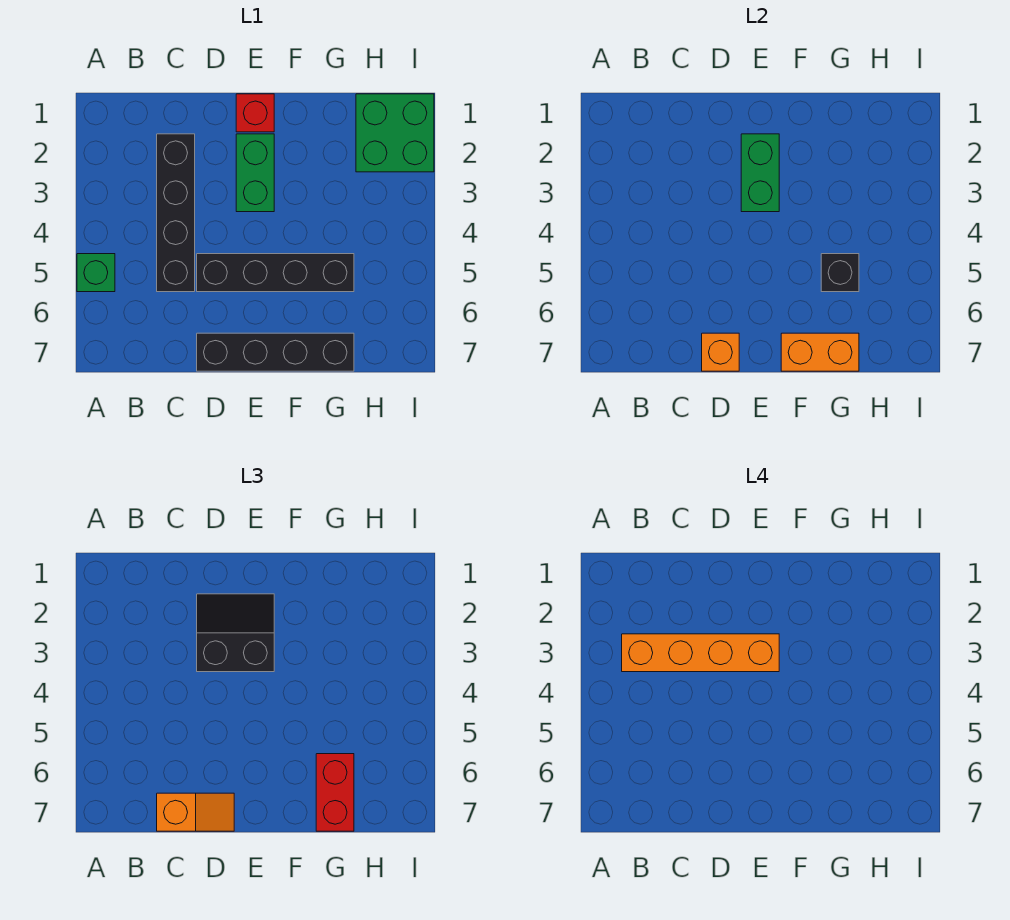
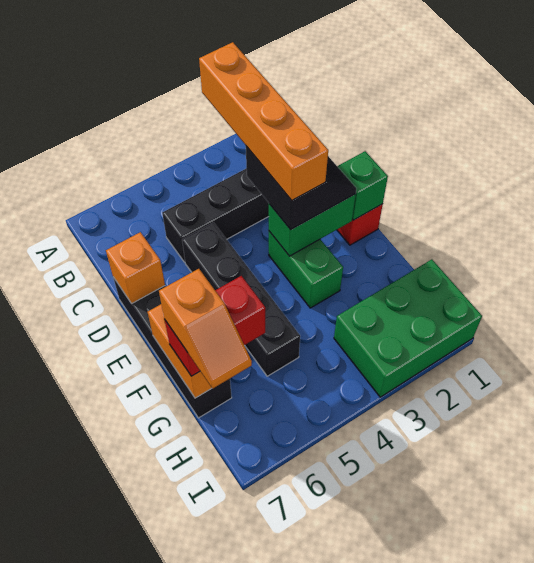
green 1x1 brick [77,254,115,292] -> green 1x1 brick moved to [337,151,388,220]
orange 1x2 slope [157,793,234,831] -> orange 1x2 slope moved to [159,269,252,388]
green 1x2 brick [236,134,274,212] -> green 1x2 brick turned to [269,231,343,308]
black 1x1 brick [821,254,859,292] -> none
green 2x2 brick [356,94,434,172] -> green 2x3 brick [334,259,482,397]

